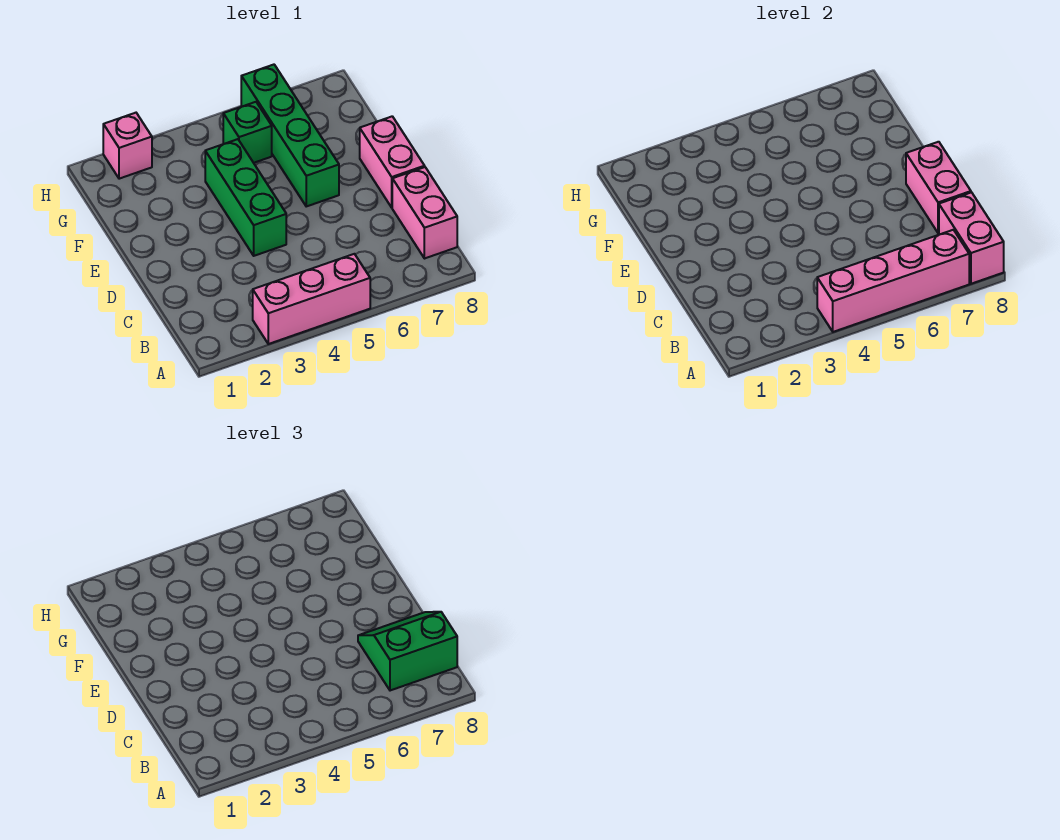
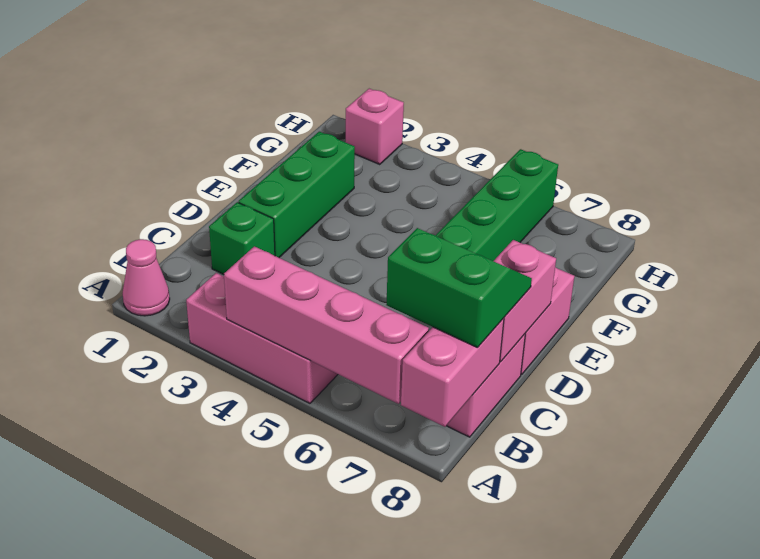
none -> pink 1x1 cone [122,239,170,316]
green 1x3 brick [205,139,286,256] -> green 1x3 brick moved to [239,132,355,258]
green 1x1 brick [223,102,272,163] -> green 1x1 brick moved to [209,202,275,274]

